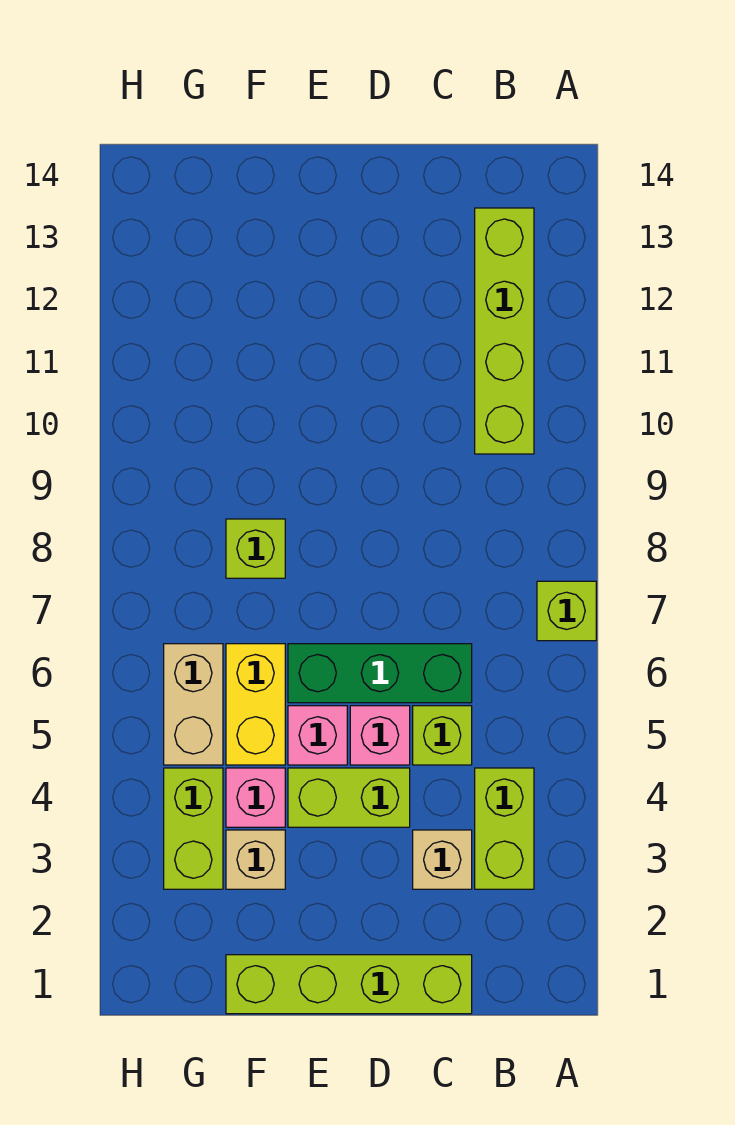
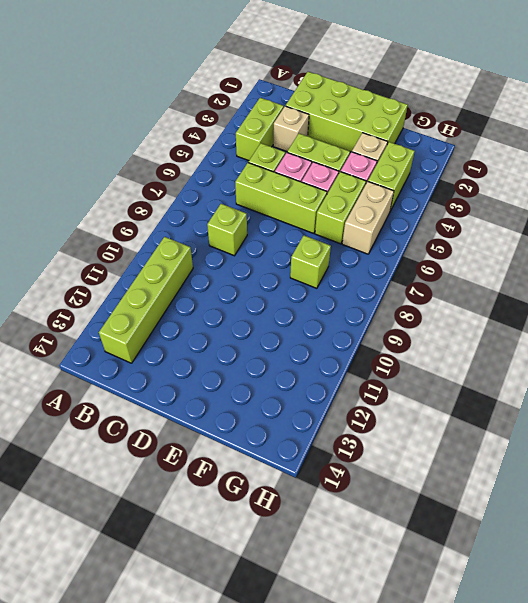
lime 1x1 brick [537,581,596,641] -> lime 1x1 brick moved to [207,204,247,256]
lime 1x4 brick [226,955,472,1014] -> lime 2x4 brick [286,72,408,152]
green 1x3 brick [288,644,472,703] -> lime 1x3 brick [235,163,327,233]
yellow 1x2 brick [226,644,285,765] -> lime 1x2 brick [315,171,366,244]

